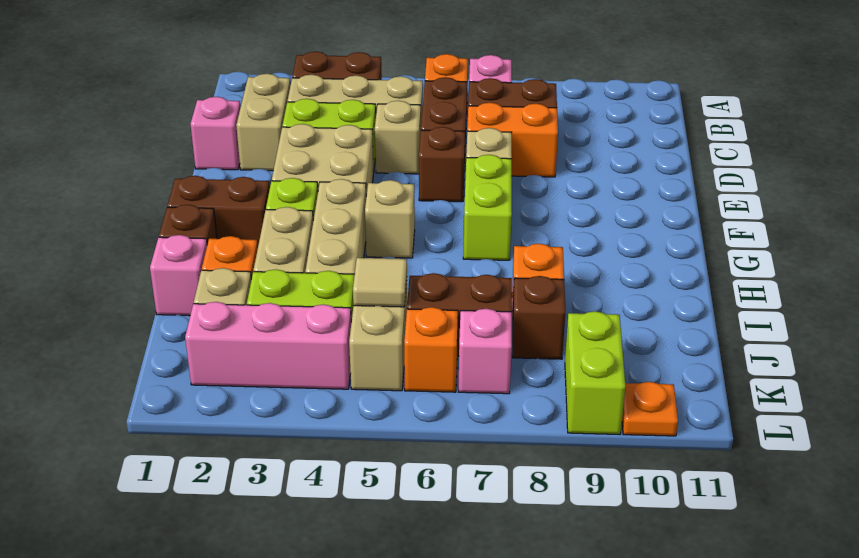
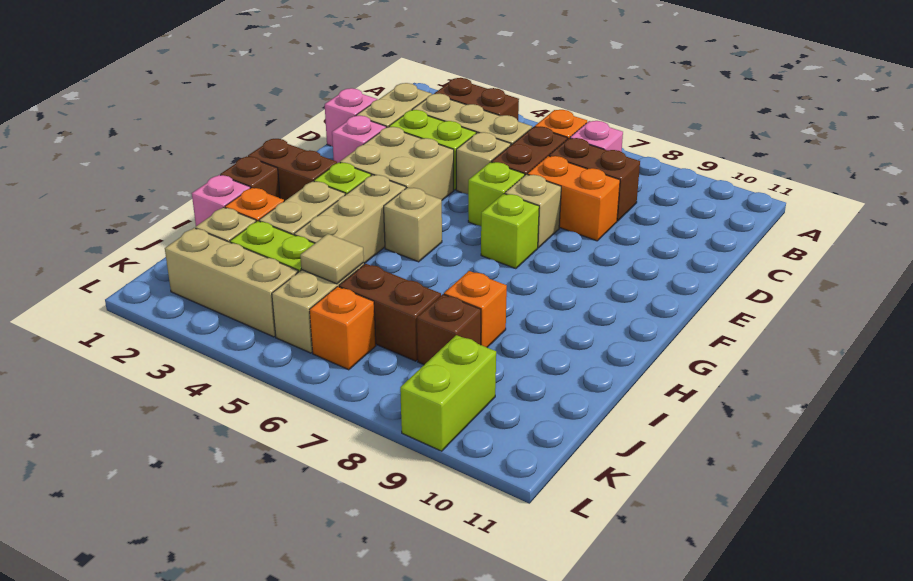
brown 1x1 brick [419,127,465,202] -> lime 1x1 brick [468,162,525,226]
lime 1x2 brick [463,155,512,260] -> lime 1x1 brick [481,194,539,269]
pink 1x3 brick [185,302,351,389] -> tan 1x3 brick [165,228,298,337]
pink 1x1 brick [459,309,512,394] -> pink 1x1 brick moved to [332,116,386,163]
orange 1x1 plate [622,382,678,436] -> none

